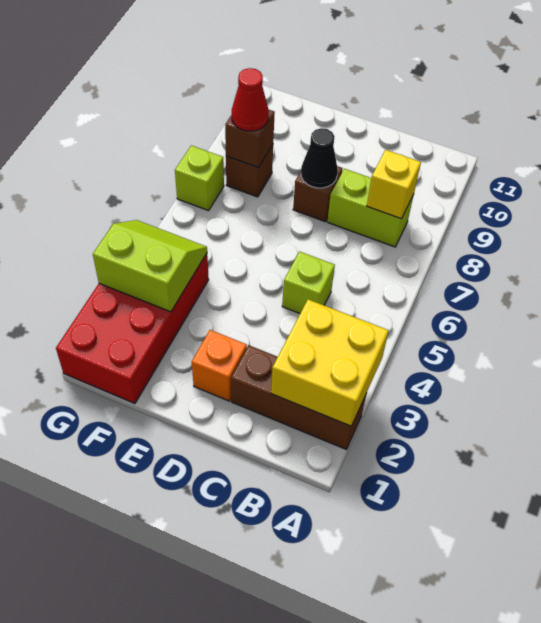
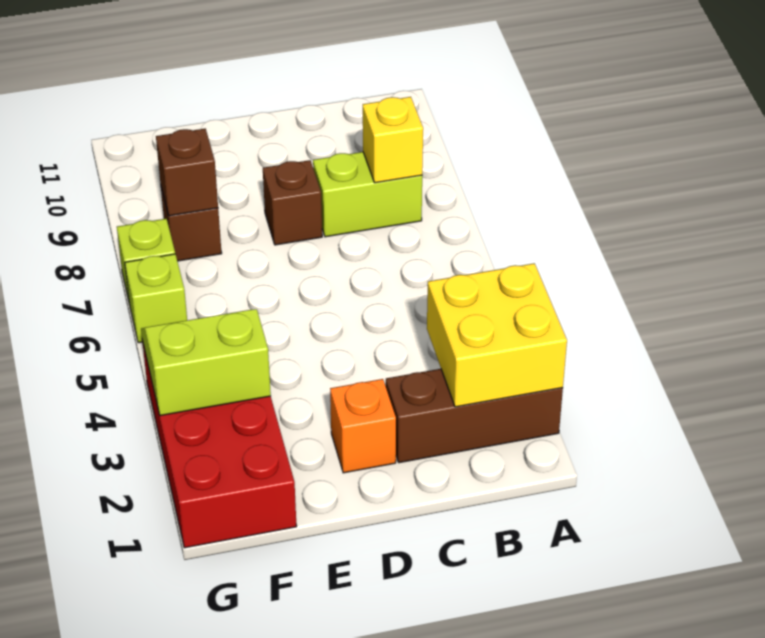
lime 1x1 brick [282,252,335,313] -> lime 1x1 brick moved to [125,254,187,343]
black 1x1 cone [301,128,338,188] -> none
red 1x1 cone [232,68,269,131] -> none

